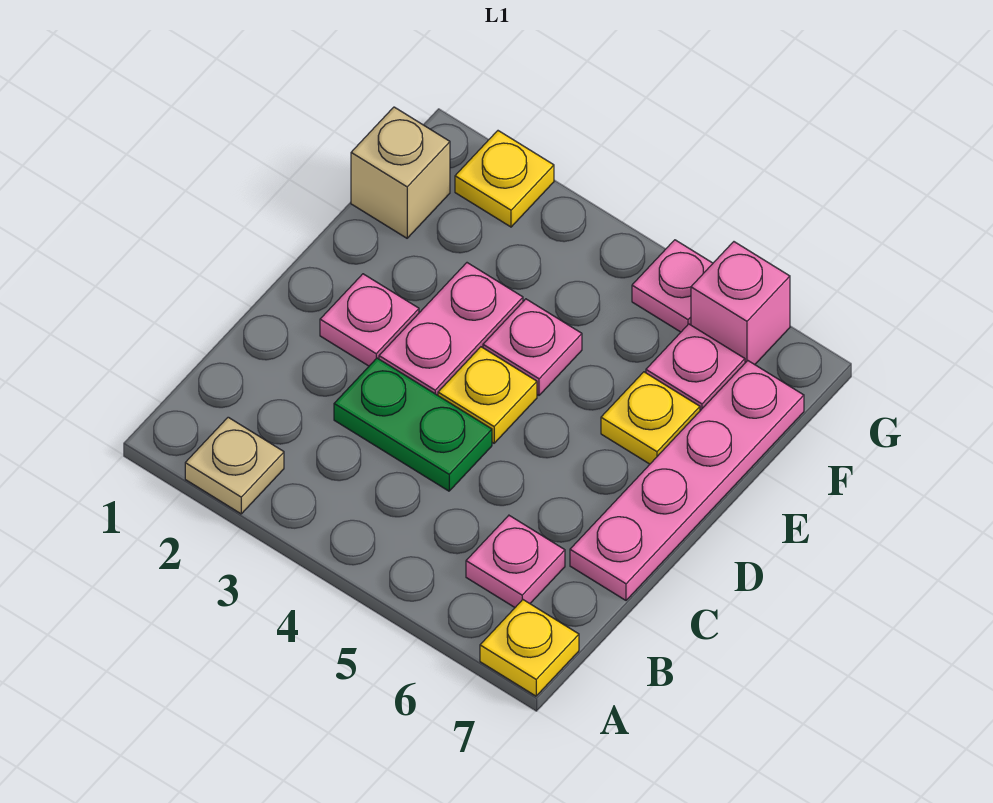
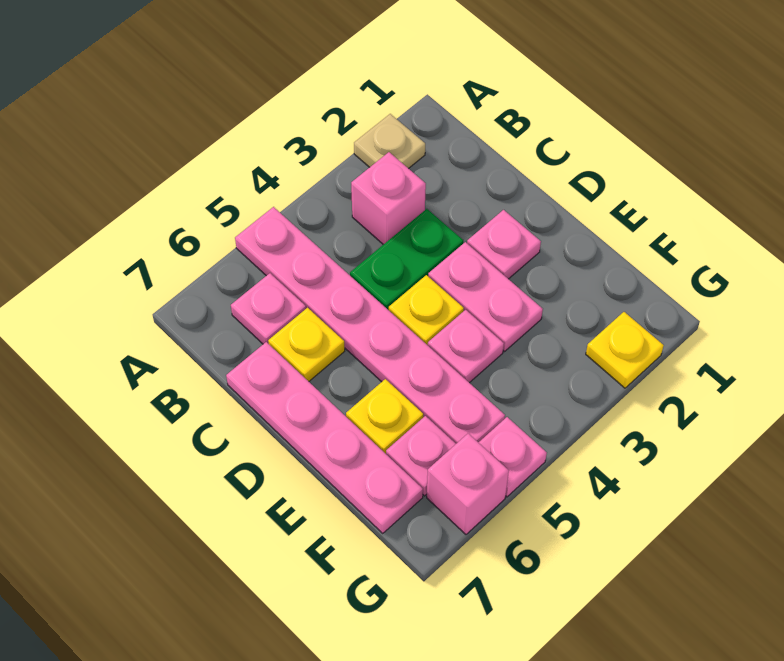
none -> pink 1x6 plate [235,207,505,444]
yellow 1x1 plate [480,600,579,696] -> yellow 1x1 plate moved to [268,308,345,381]
none -> pink 1x1 brick [351,152,426,245]
tan 1x1 brick [351,107,450,238] -> none

